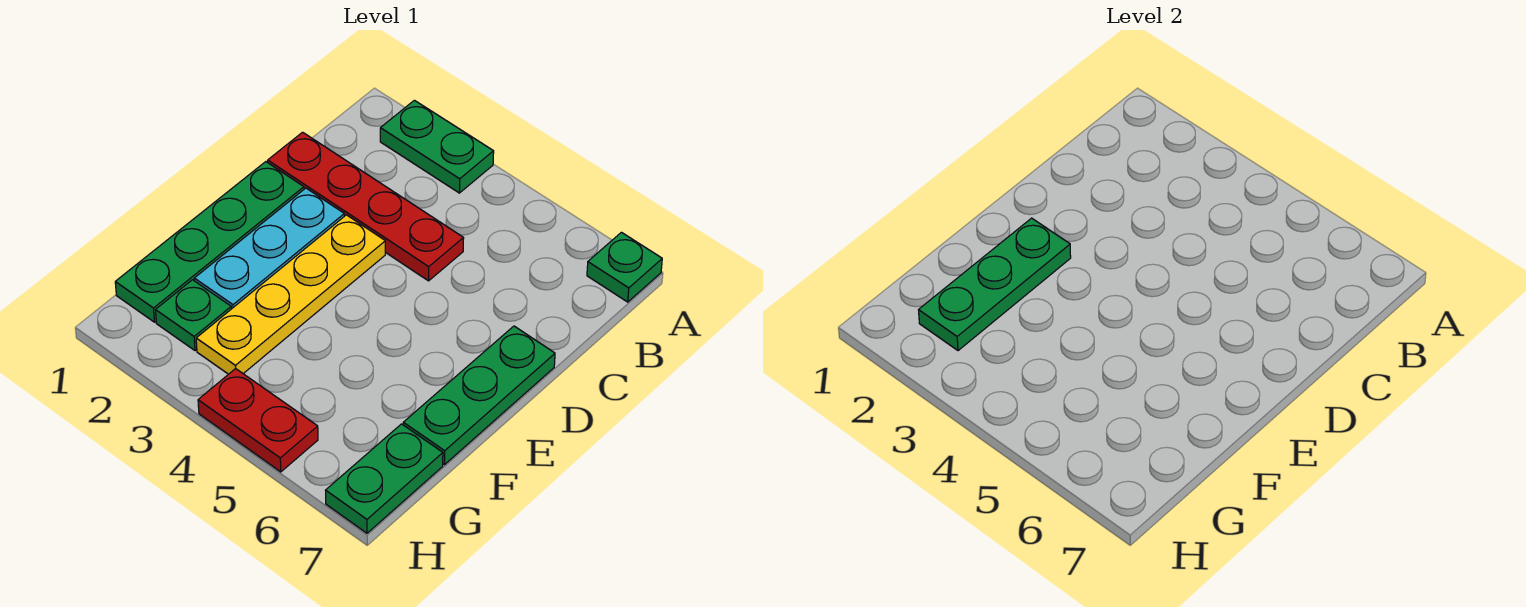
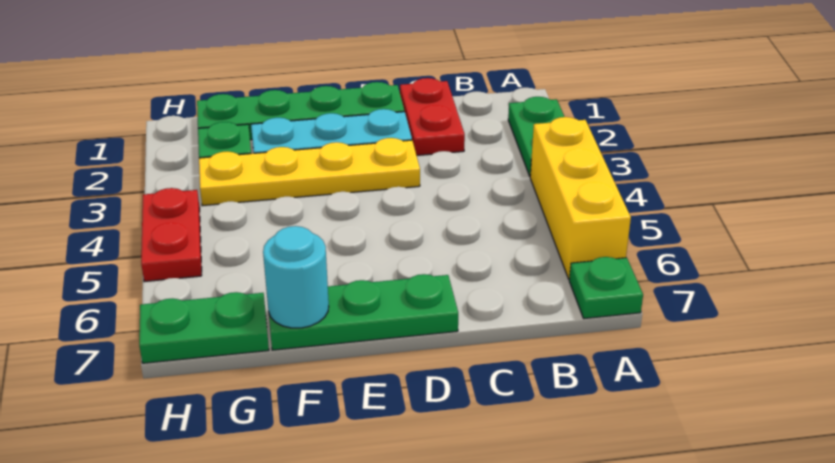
none -> yellow 1x3 brick [530,117,631,279]
red 1x4 plate [268,132,464,281] -> red 1x2 plate [400,78,465,155]
green 1x3 plate [919,218,1071,351] -> none
none -> cyan 1x1 round brick [263,226,329,328]

